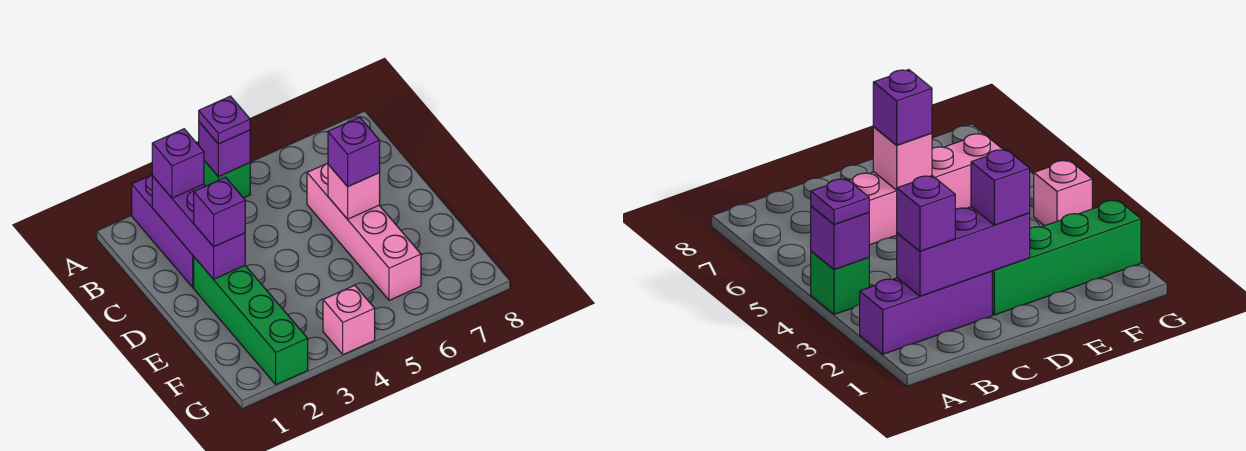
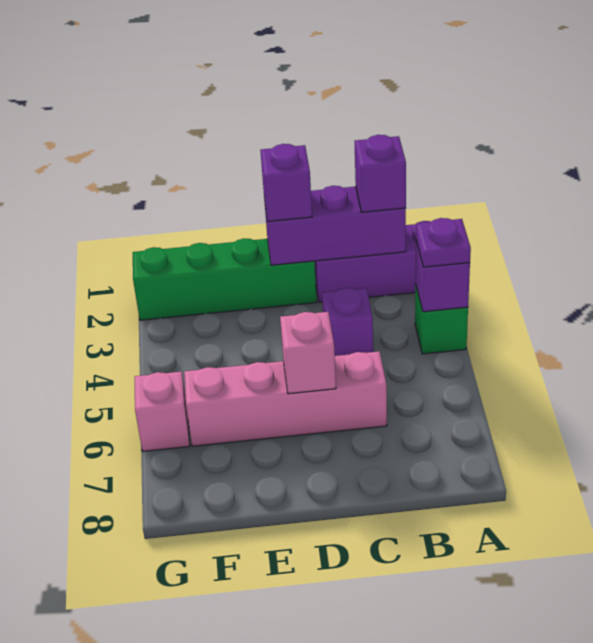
purple 1x1 brick [328,117,380,187] -> purple 1x1 brick moved to [322,288,373,356]
pink 1x1 brick [323,285,375,355] -> pink 1x1 brick moved to [135,372,190,451]

